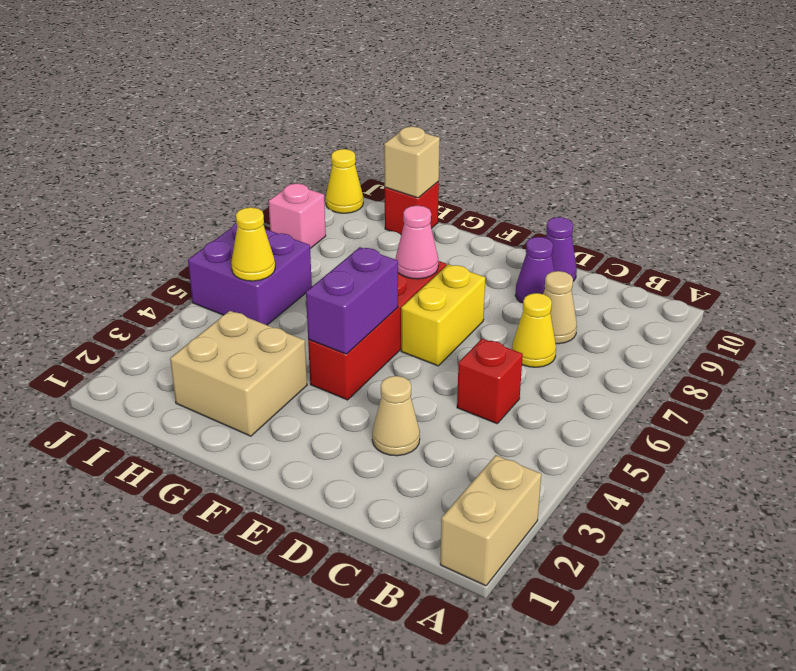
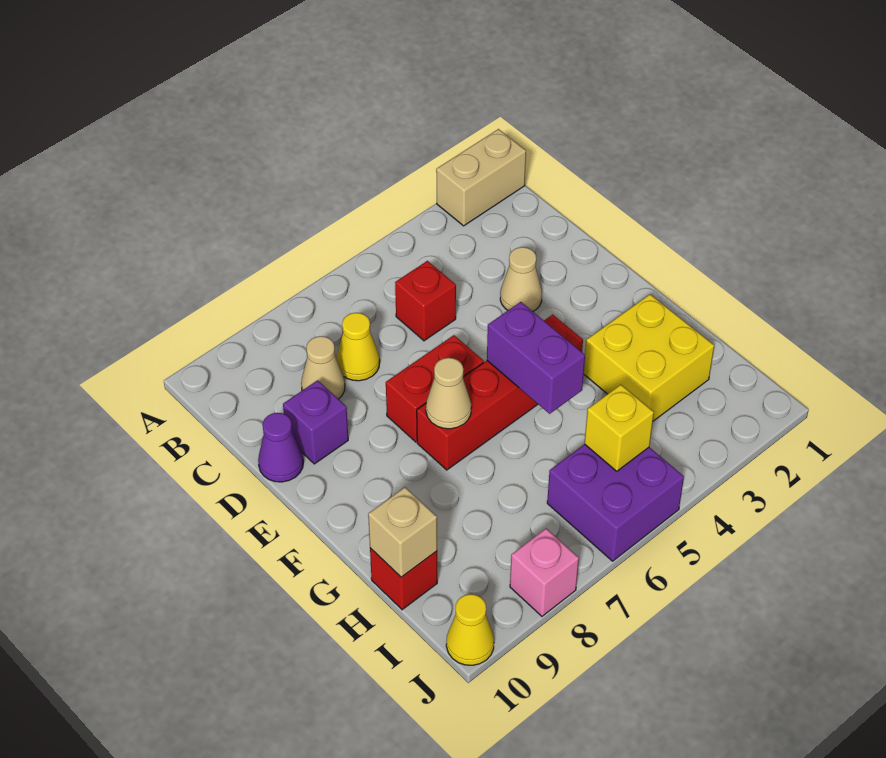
purple 1x1 cone [515,237,554,303] -> purple 1x1 brick [283,380,348,464]
yellow 1x2 brick [401,264,485,366] -> red 1x2 brick [386,335,484,442]
purple 1x2 brick [306,247,398,354] -> purple 1x2 brick turned to [487,302,585,414]
pink 1x1 cone [395,205,438,279] -> tan 1x1 cone [426,358,471,429]
tan 2x2 brick [170,311,307,436] -> yellow 2x2 brick [584,294,714,421]
yellow 1x1 cone [231,207,275,281] -> yellow 1x1 brick [584,385,654,471]

